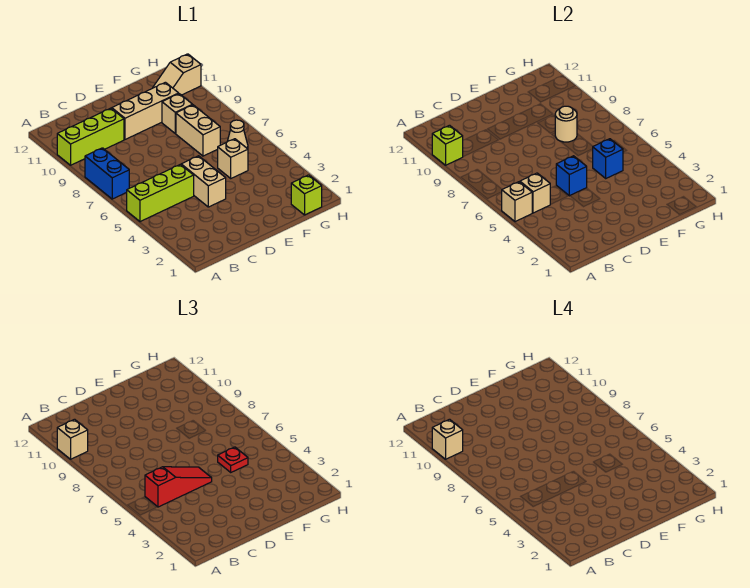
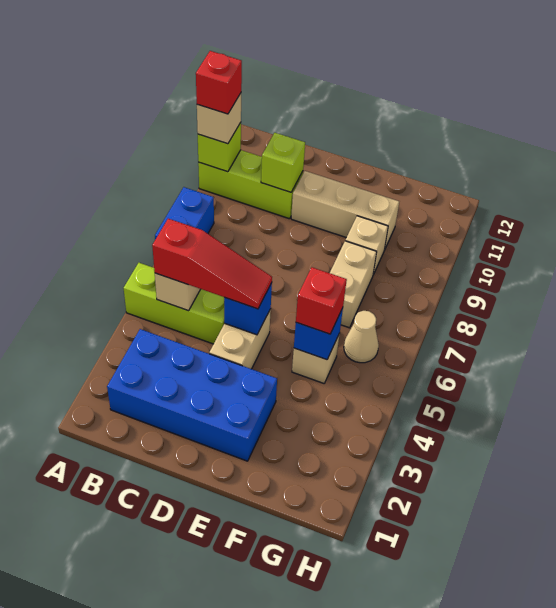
tan 1x1 brick [502,182,532,222] -> none
tan 1x1 brick [432,419,463,459] -> red 1x1 brick [196,51,242,114]
none -> blue 2x4 brick [107,329,277,461]
red 1x1 plate [218,447,248,472] -> red 1x1 brick [296,267,347,334]
tan 1x1 round brick [555,106,577,142] -> none
lime 1x1 brick [291,175,322,215] -> lime 1x1 brick moved to [261,133,305,192]
tan 1x2 slope [153,54,201,95] -> none

